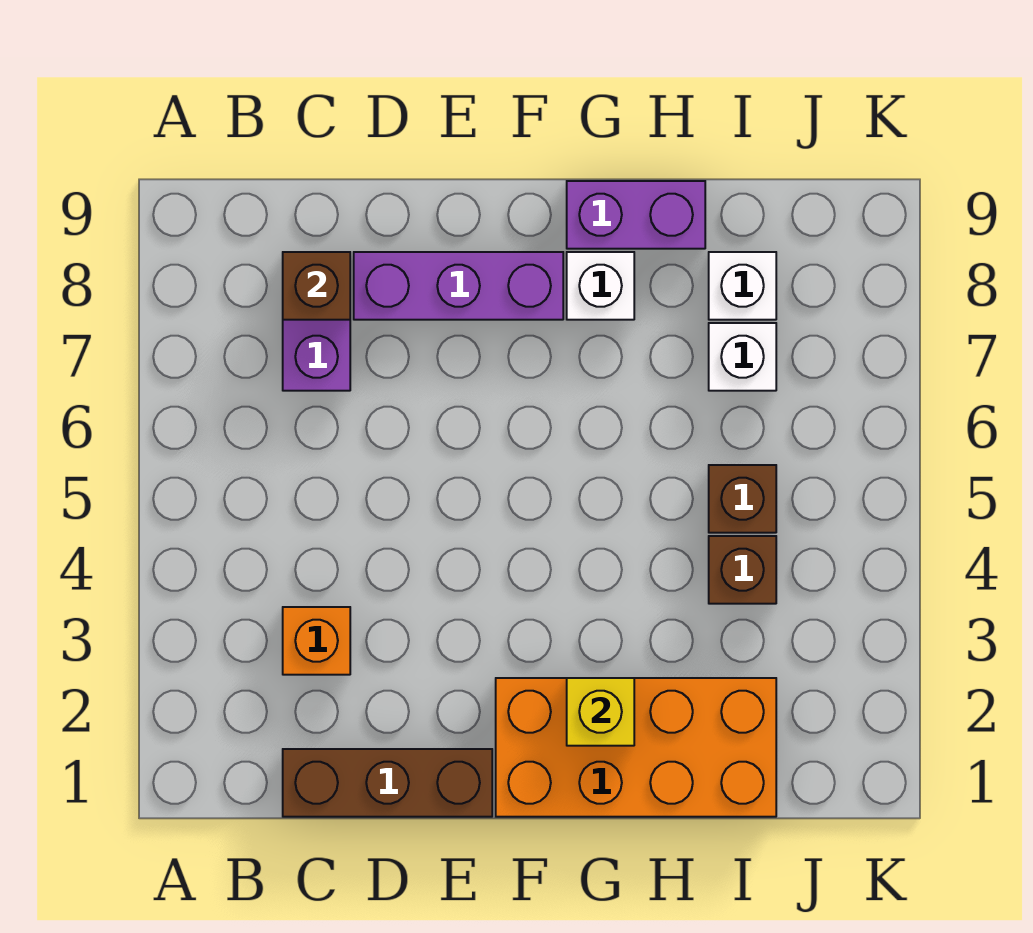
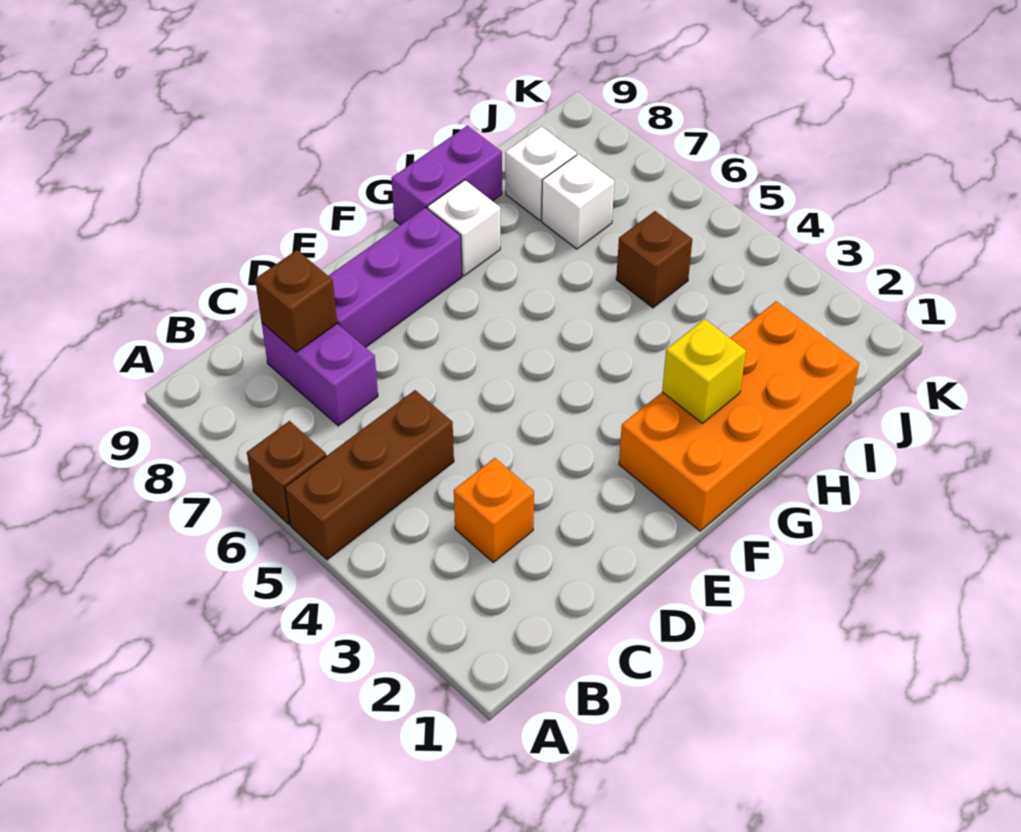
brown 1x3 brick [283,749,492,817] -> brown 1x3 brick moved to [285,390,454,560]
brown 1x1 brick [709,536,776,604] -> brown 1x1 brick moved to [247,421,326,524]

